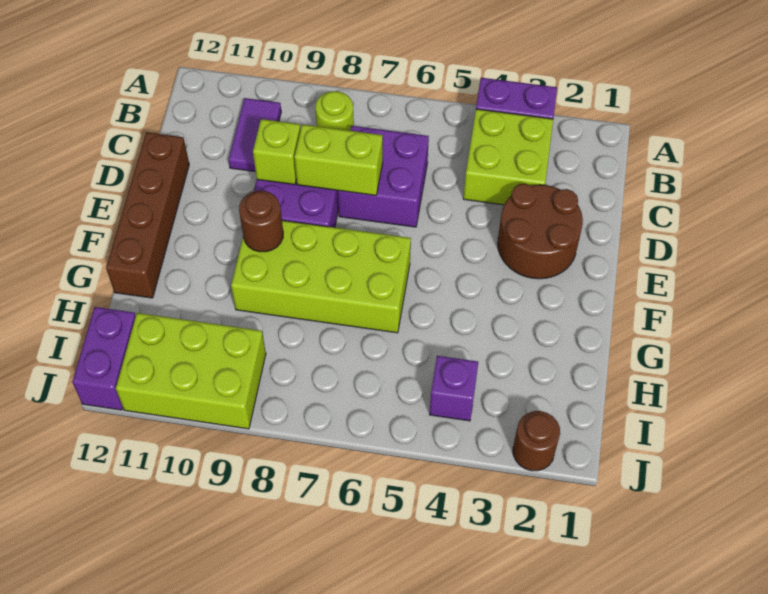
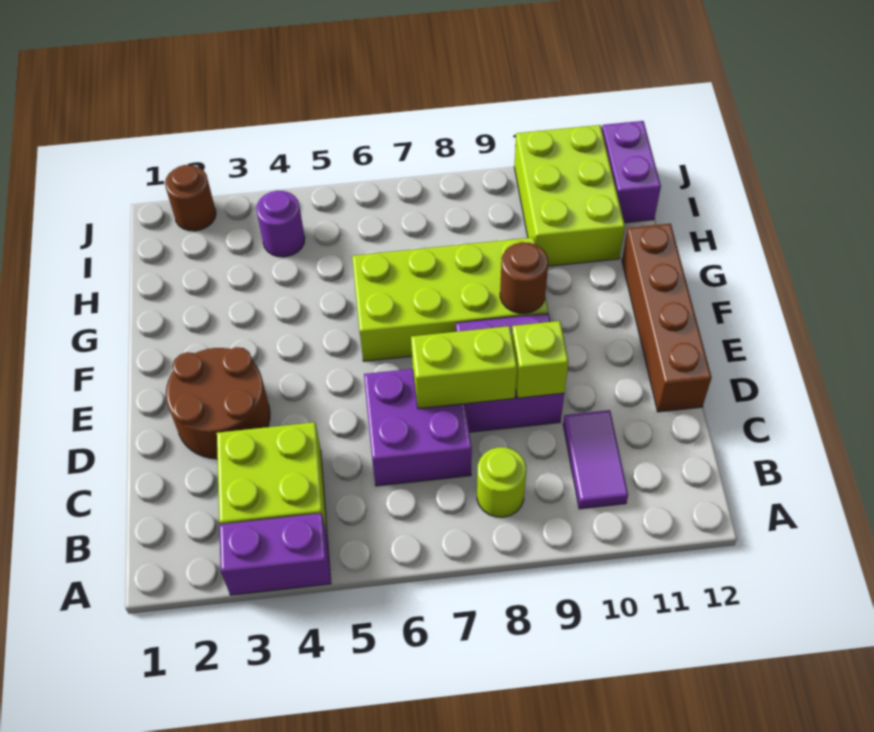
purple 1x1 brick [430,356,478,421] -> purple 1x1 round brick [256,191,305,257]
lime 2x3 brick [116,313,266,429] -> lime 2x3 brick turned to [514,125,625,266]

